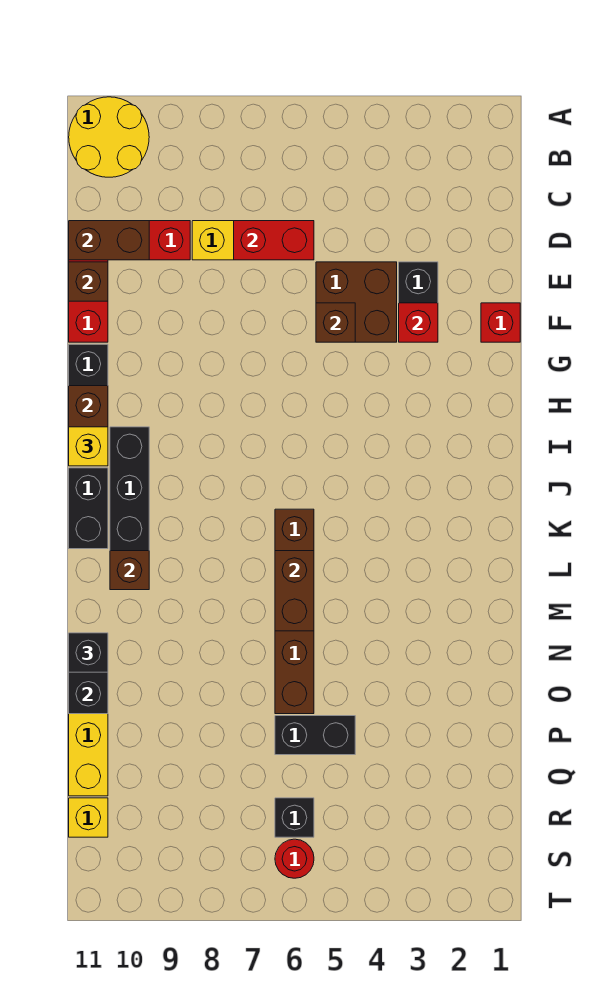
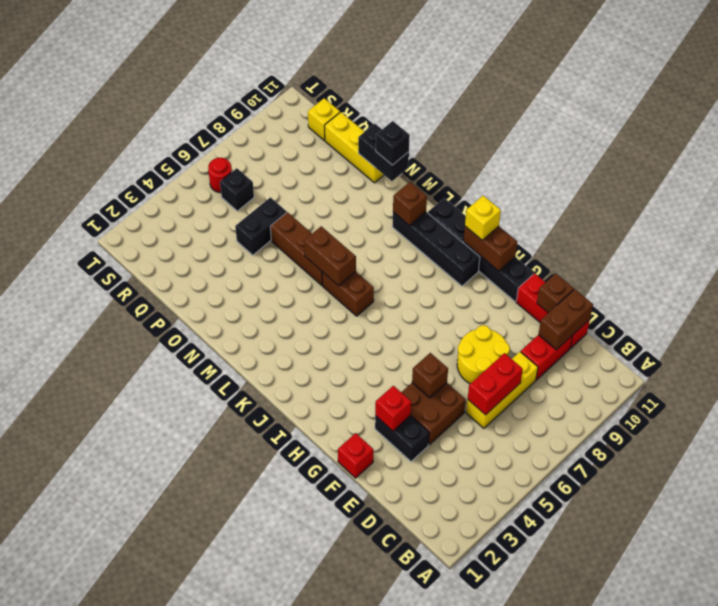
yellow 2x2 round brick [69,97,149,177] -> yellow 2x2 round brick moved to [457,325,510,384]

